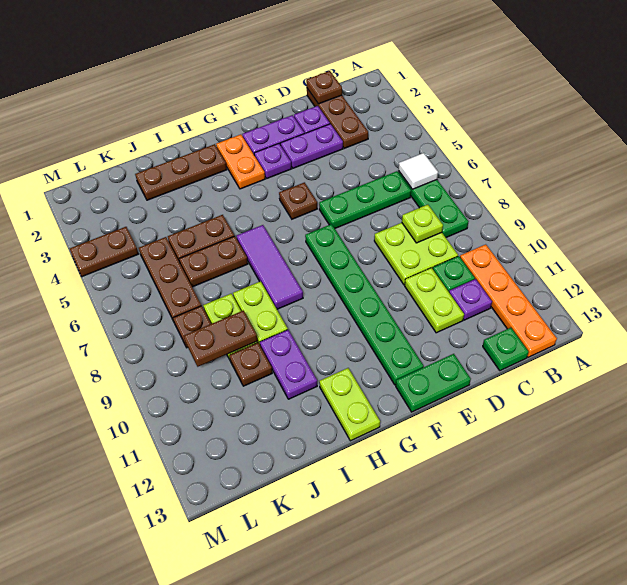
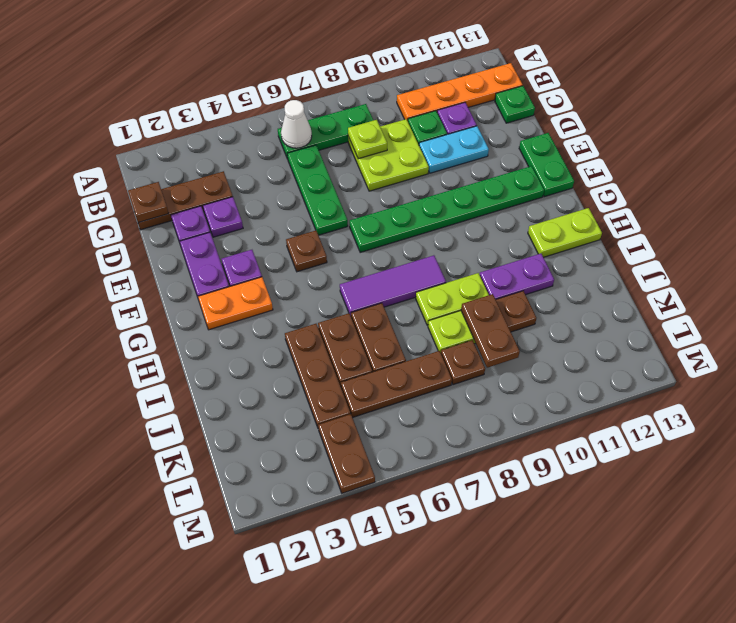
white 1x1 tile [399,153,438,189] -> white 1x1 cone [281,100,312,148]
purple 1x2 plate [280,124,343,168] -> purple 1x1 plate [203,197,243,237]
lime 1x2 plate [405,268,464,333] -> cyan 1x2 plate [419,126,489,173]
brown 1x3 plate [135,144,227,200] -> brown 1x3 plate moved to [285,324,350,427]

